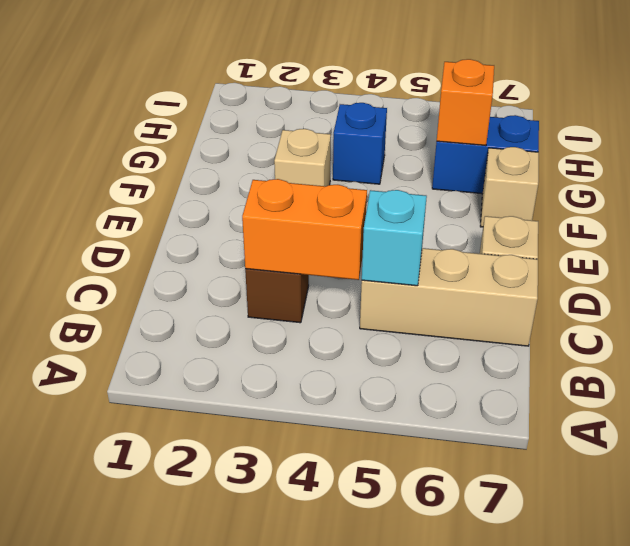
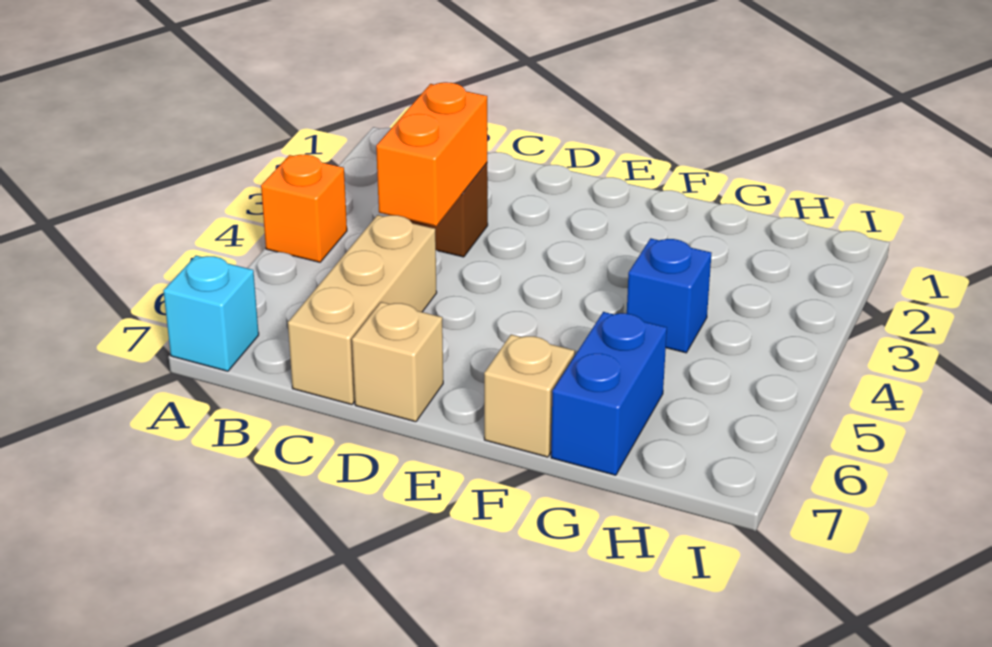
cyan 1x1 brick [362,190,427,286] -> cyan 1x1 brick moved to [163,256,259,371]
tan 1x1 brick [274,129,331,186] -> none
orange 1x1 brick [437,59,494,146] -> orange 1x1 brick moved to [261,155,347,262]

